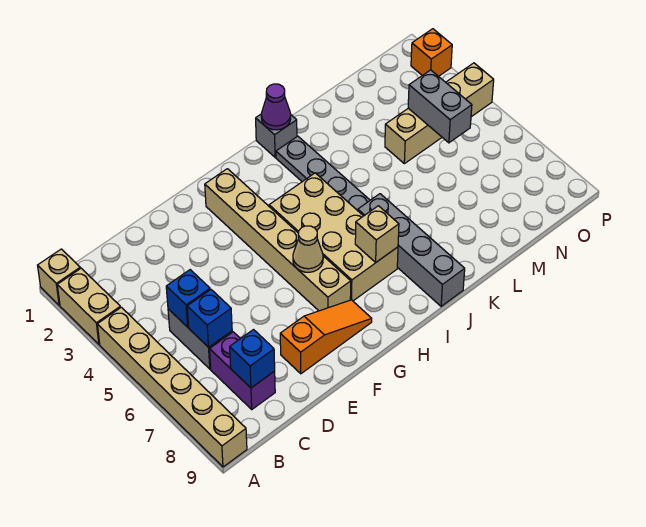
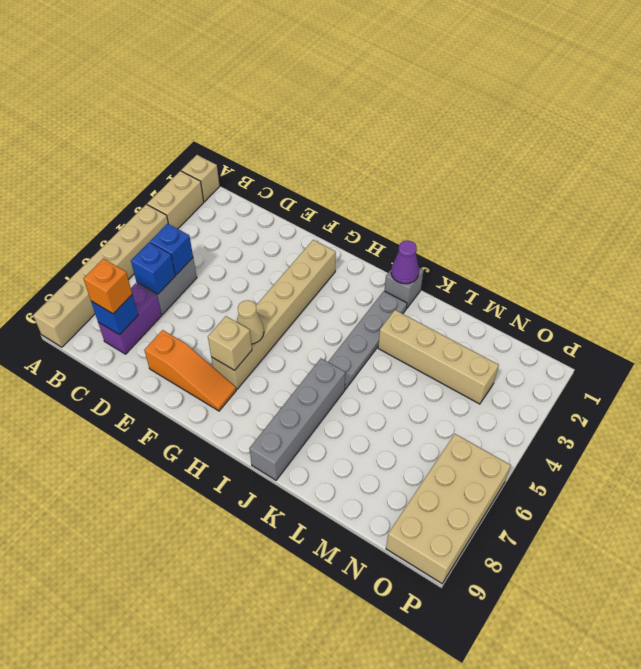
tan 2x4 brick [269,173,398,301] -> tan 2x4 brick moved to [386,434,511,583]
tan 1x1 brick [355,206,399,263] -> tan 1x1 brick moved to [208,316,252,370]
tan 1x4 brick [385,63,494,164] -> tan 1x4 brick moved to [378,310,499,404]
grey 1x2 brick [408,70,472,143] -> none
orange 1x1 brick [411,29,452,76] -> orange 1x1 brick moved to [84,259,132,314]

